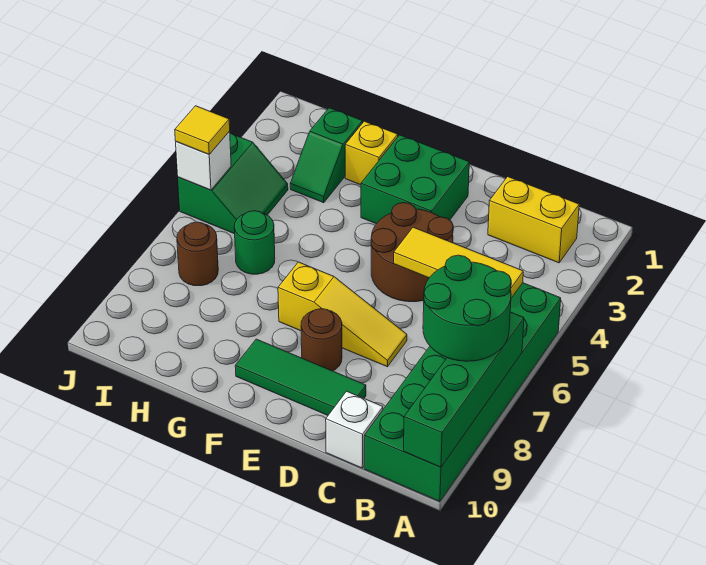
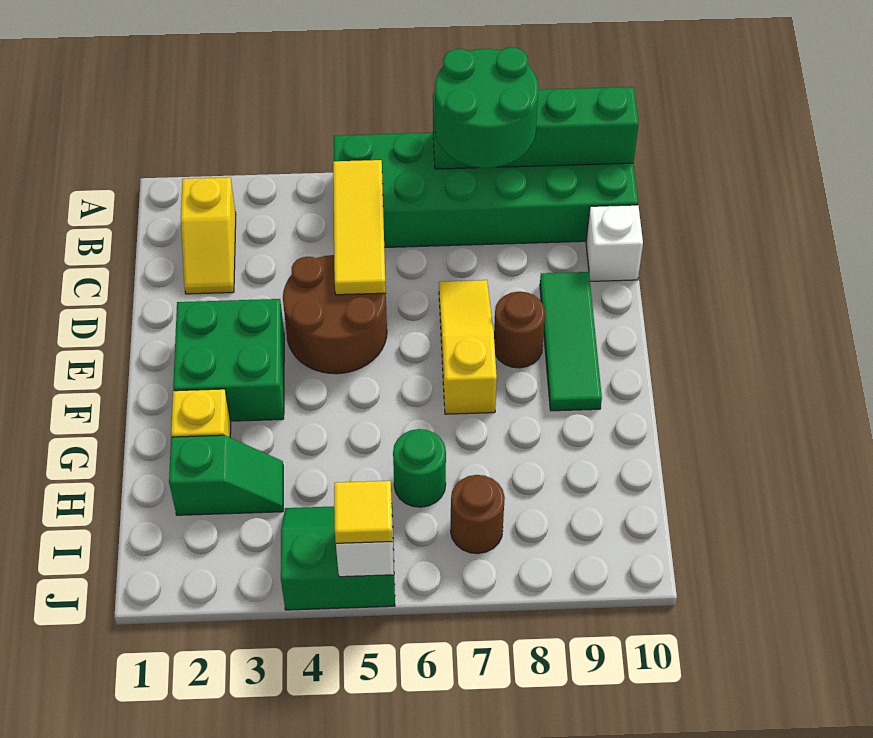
yellow 1x2 brick [488,177,579,263] -> yellow 1x2 slope [181,177,236,294]

